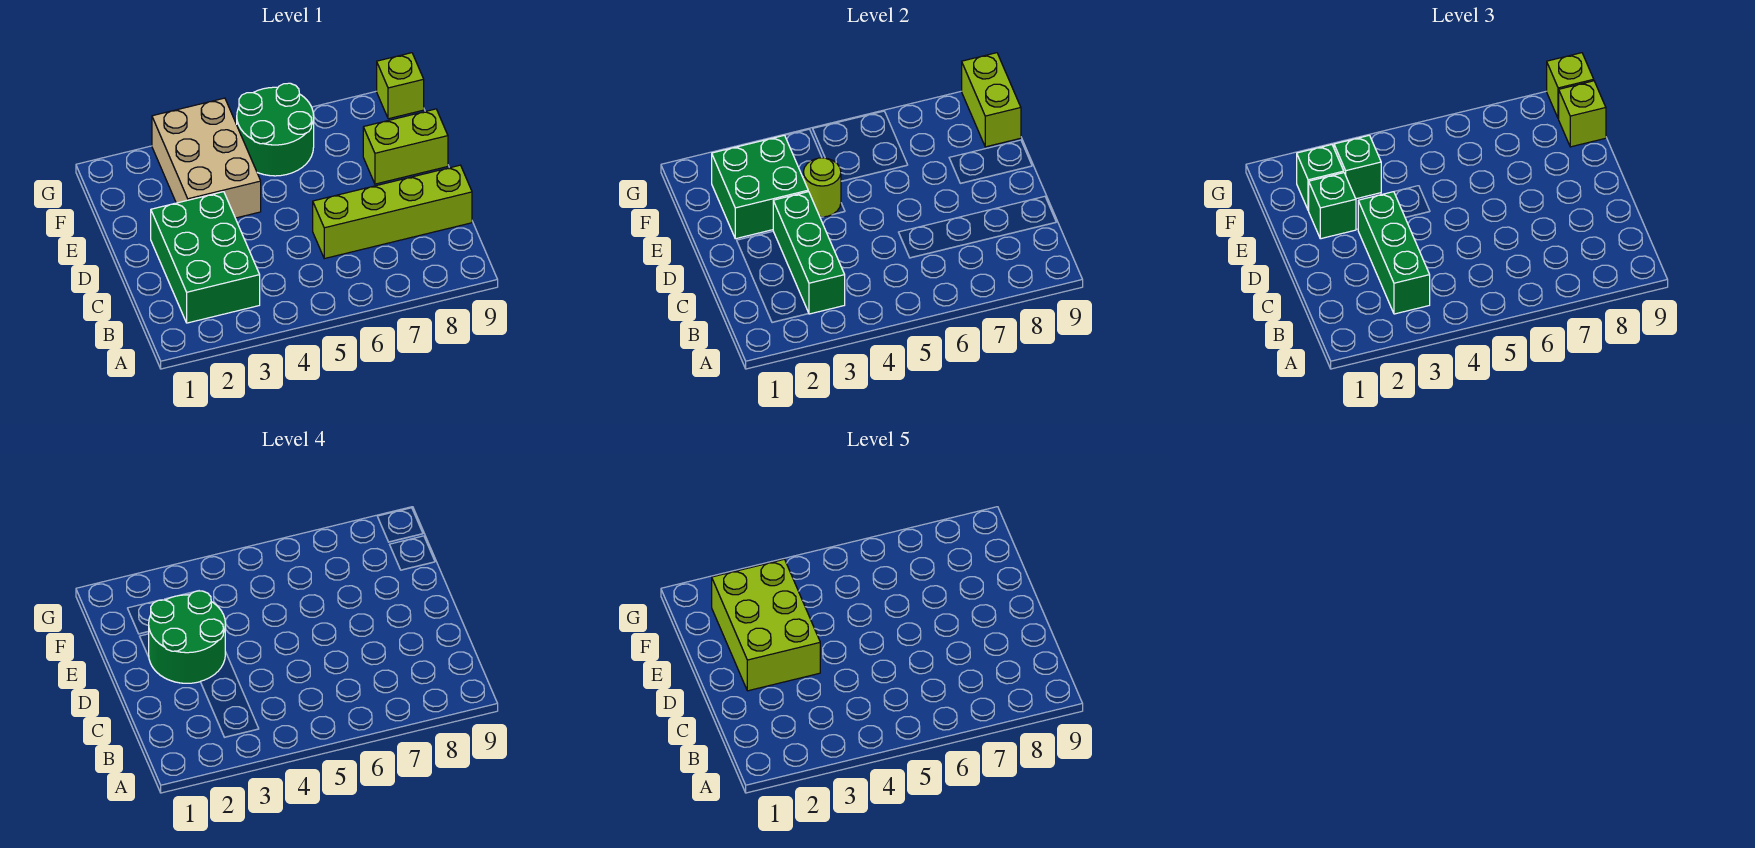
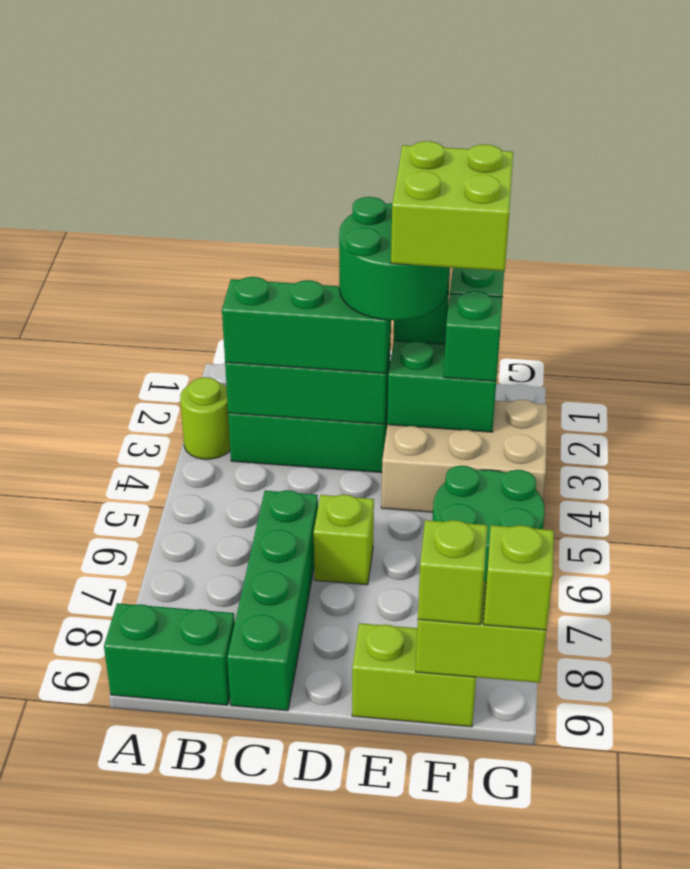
none -> green 1x2 brick [104,603,235,705]
lime 1x4 brick [313,165,472,259] -> green 1x4 brick [227,490,318,711]
lime 2x3 brick [712,559,820,691] -> lime 2x2 brick [391,141,513,271]
lime 1x1 round brick [803,158,841,217] -> lime 1x1 round brick moved to [180,377,230,459]
lime 1x2 brick [363,109,448,184] -> lime 1x2 brick turned to [352,623,476,727]
lime 1x1 brick [377,53,424,119] -> lime 1x1 brick moved to [314,495,374,585]

